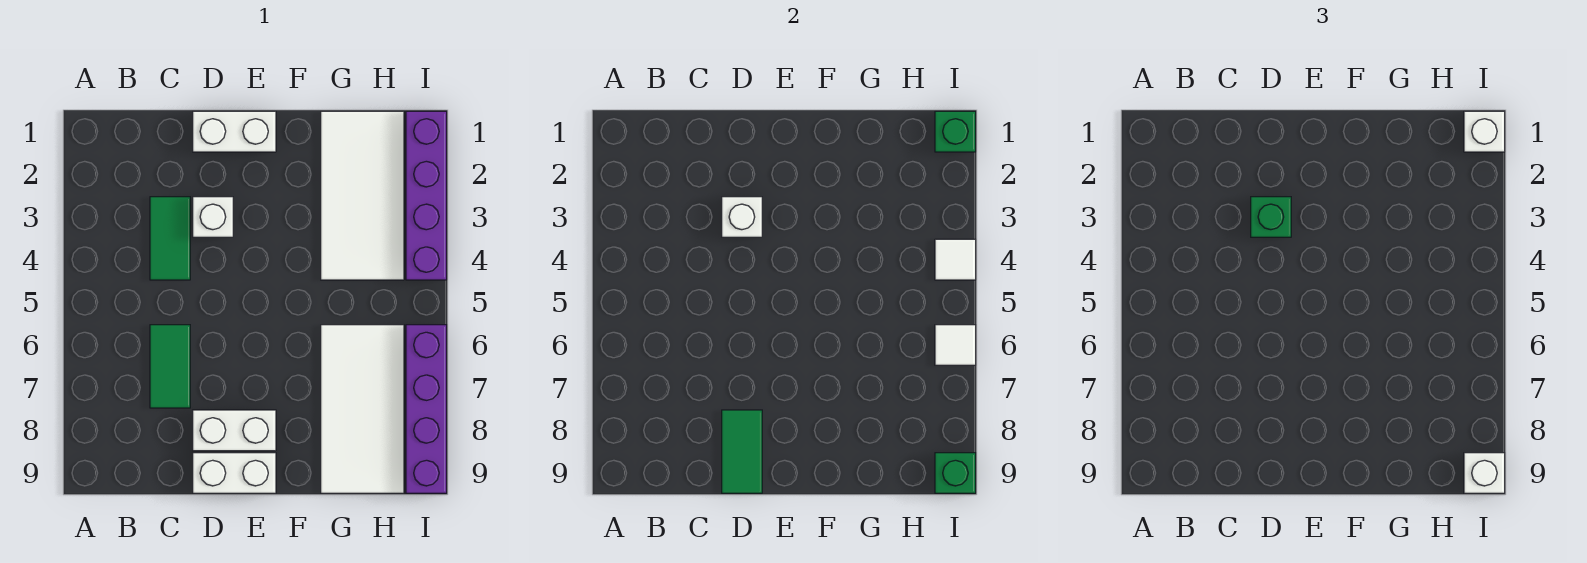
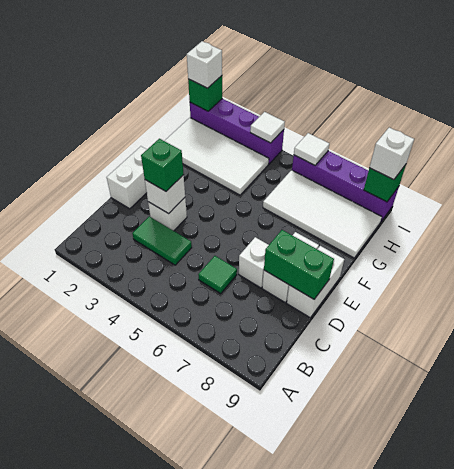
green 1x2 tile [150,325,190,408] -> green 1x1 tile [198,256,237,293]
none -> white 1x1 brick [239,237,269,288]
green 1x2 tile [722,410,762,493] -> green 1x2 brick [264,230,334,299]

